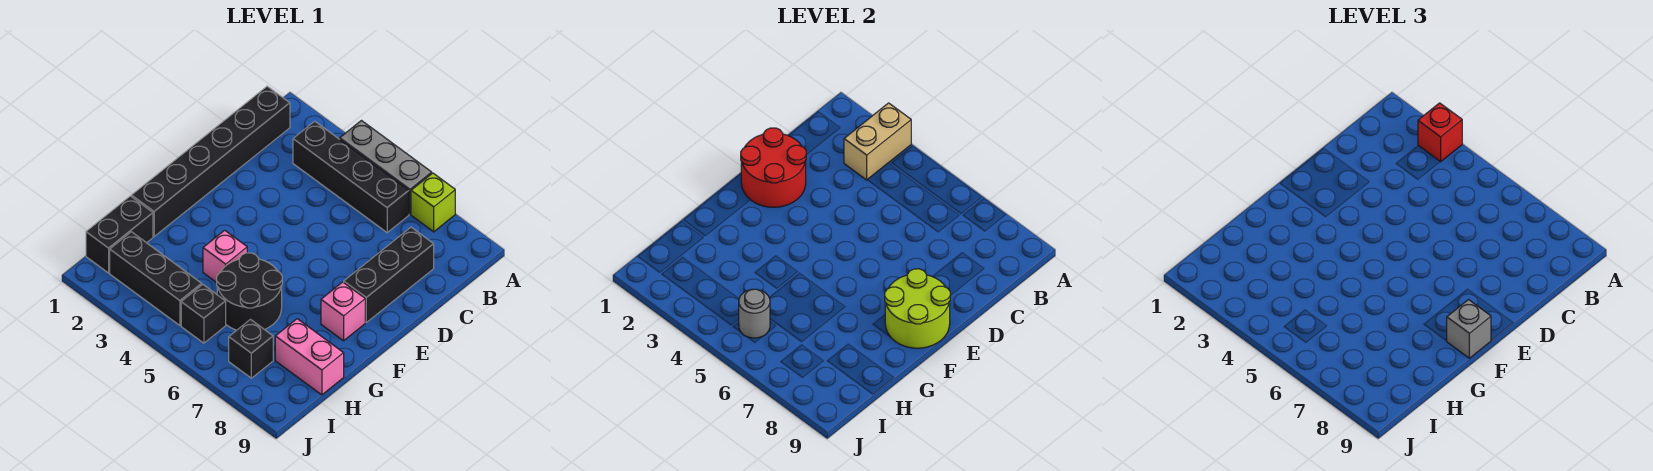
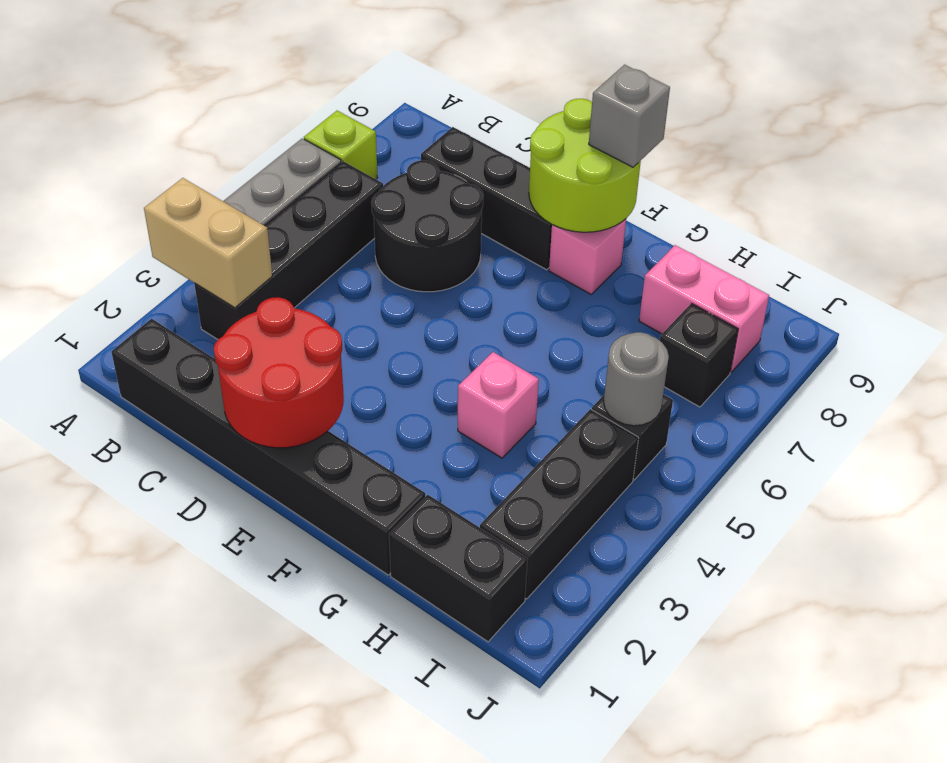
red 1x1 brick [1418,103,1462,162] -> none
black 2x2 round brick [217,253,282,330] -> black 2x2 round brick moved to [371,160,483,292]
pink 1x2 brick [275,319,344,395] -> pink 1x2 brick turned to [639,245,769,372]

